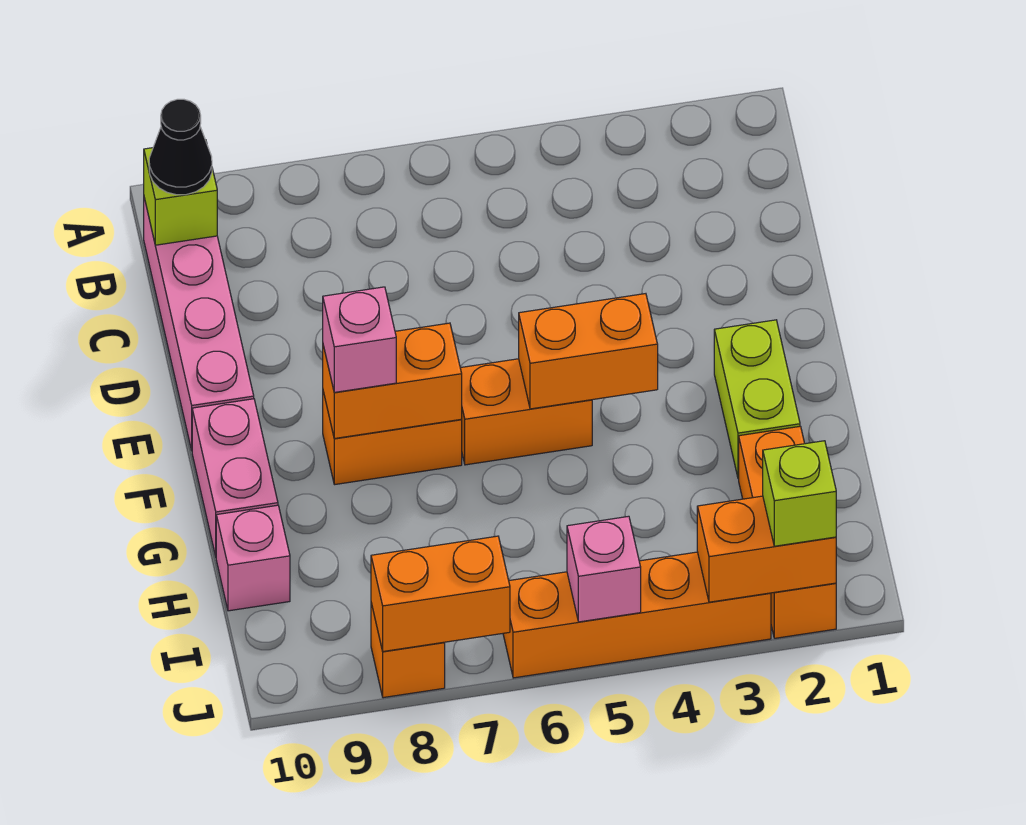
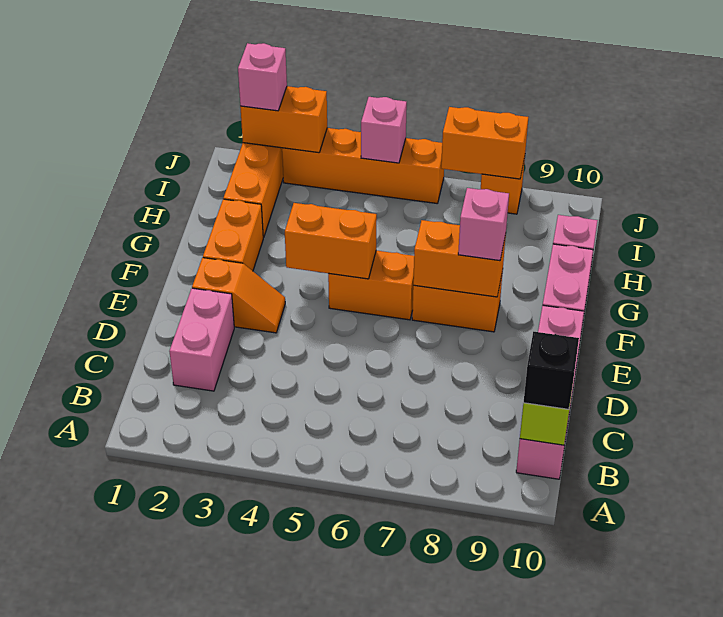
black 1x1 cone [149,99,212,195] -> black 1x1 brick [524,332,579,409]
none -> pink 1x2 brick [169,288,234,391]
none -> orange 1x2 slope [192,258,285,333]
lime 1x2 brick [714,320,800,479] -> orange 1x2 brick [203,199,264,271]
lime 1x1 brick [763,441,836,546] -> pink 1x1 brick [238,43,287,111]

